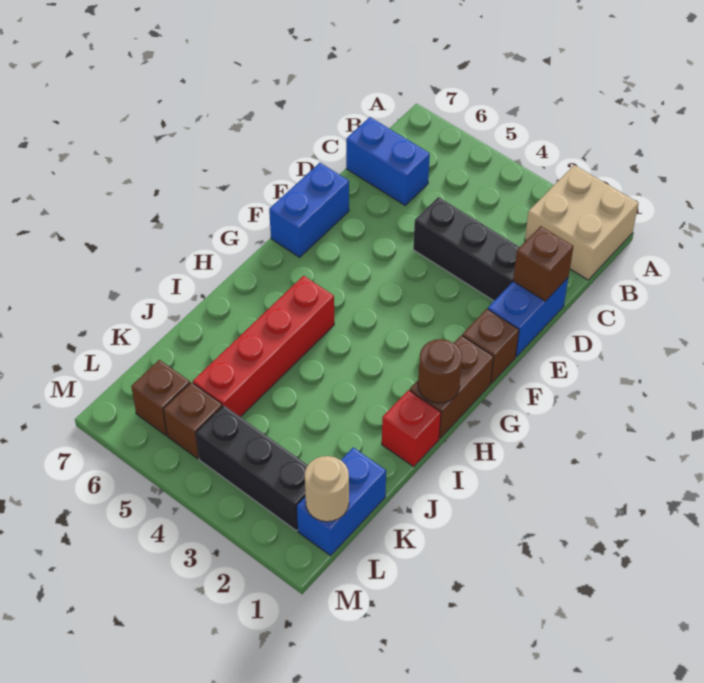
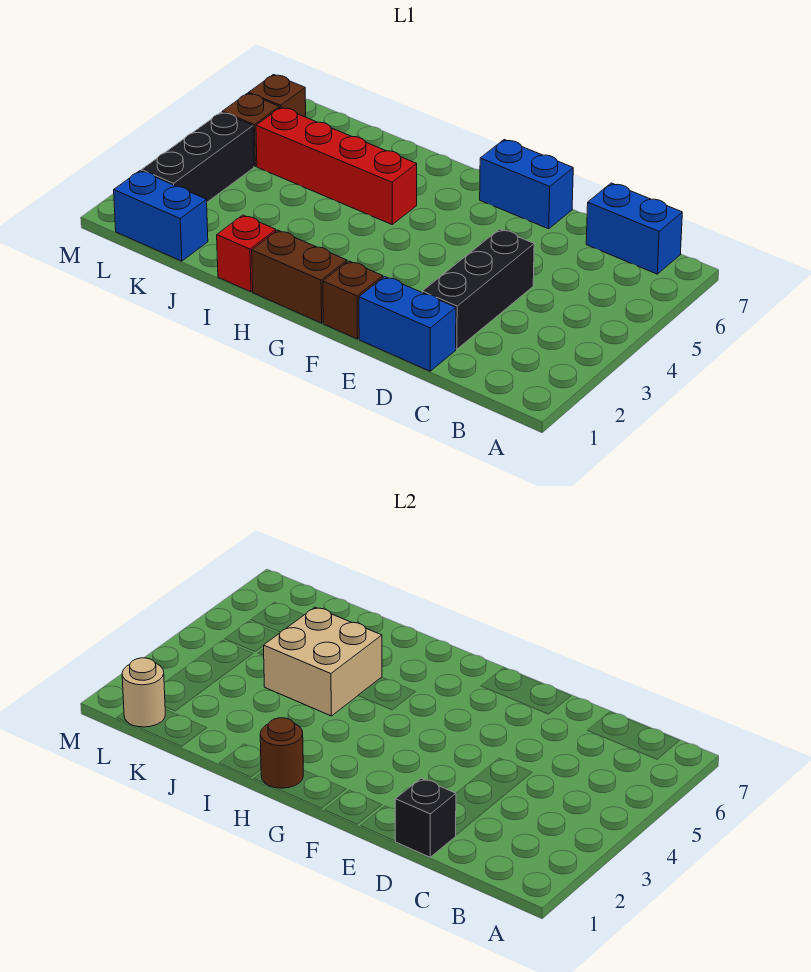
tan 2x2 brick [525,165,639,280] -> tan 2x2 brick moved to [263,607,382,716]
blue 1x2 brick [346,117,430,205] -> blue 1x2 brick turned to [586,183,682,274]
brown 1x1 brick [513,226,574,301] -> black 1x1 brick [395,778,456,857]

